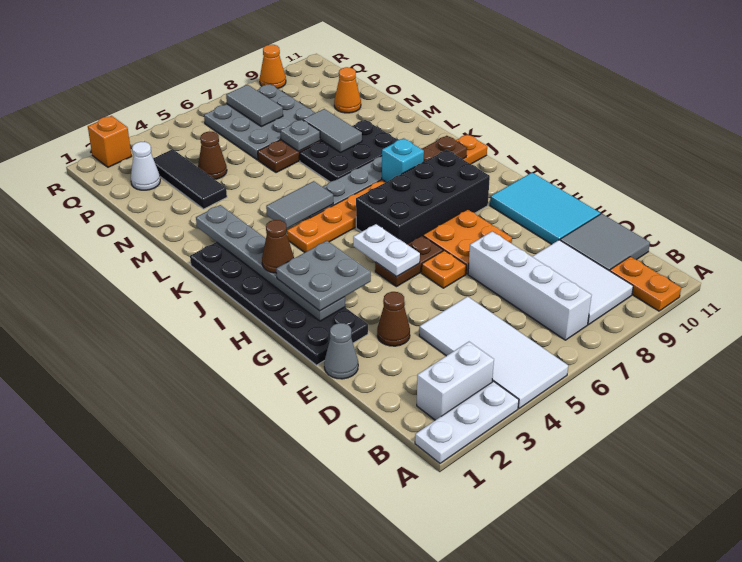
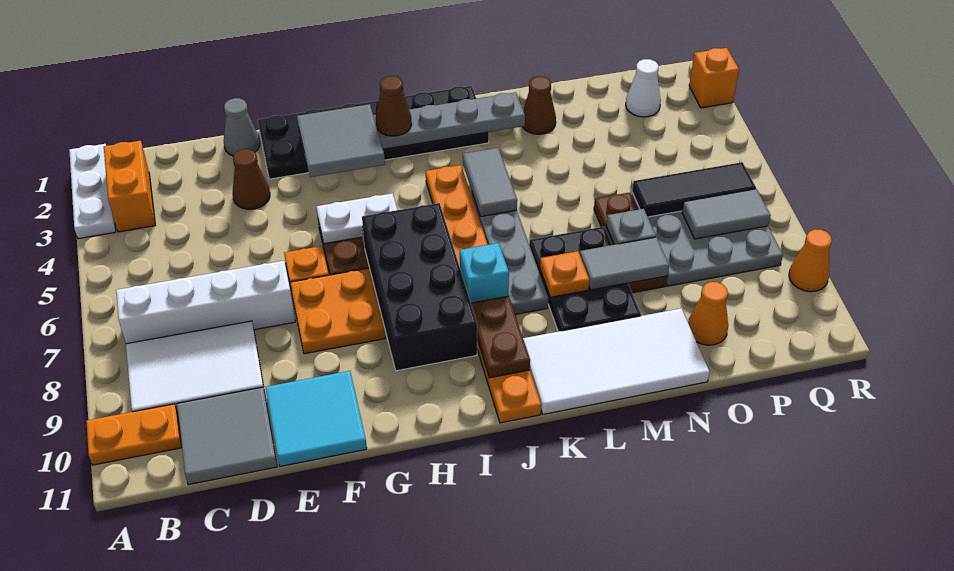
white 2x4 tile [419,296,568,409] -> white 2x4 tile moved to [523,308,710,414]
white 1x2 brick [417,342,494,420] -> orange 1x2 brick [104,141,155,232]
cyan 2x3 tile [490,173,600,244] -> cyan 2x2 tile [266,371,367,466]
grey 2x2 plate [276,241,371,311] -> grey 2x2 tile [297,104,385,177]
none -> orange 1x1 plate [540,251,589,297]
black 1x3 tile [153,149,227,209] -> black 1x3 tile moved to [632,162,756,217]
brown 1x1 cone [198,132,227,179] -> brown 1x1 cone moved to [523,76,556,134]

